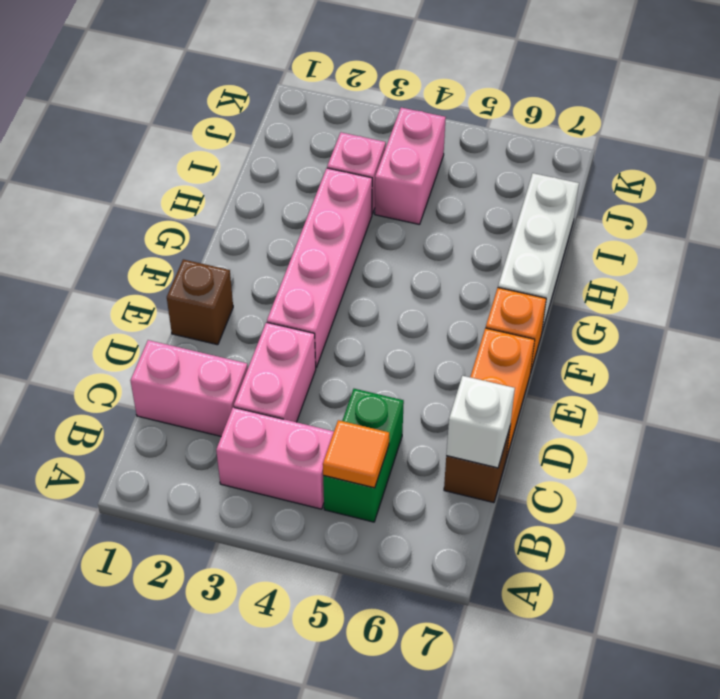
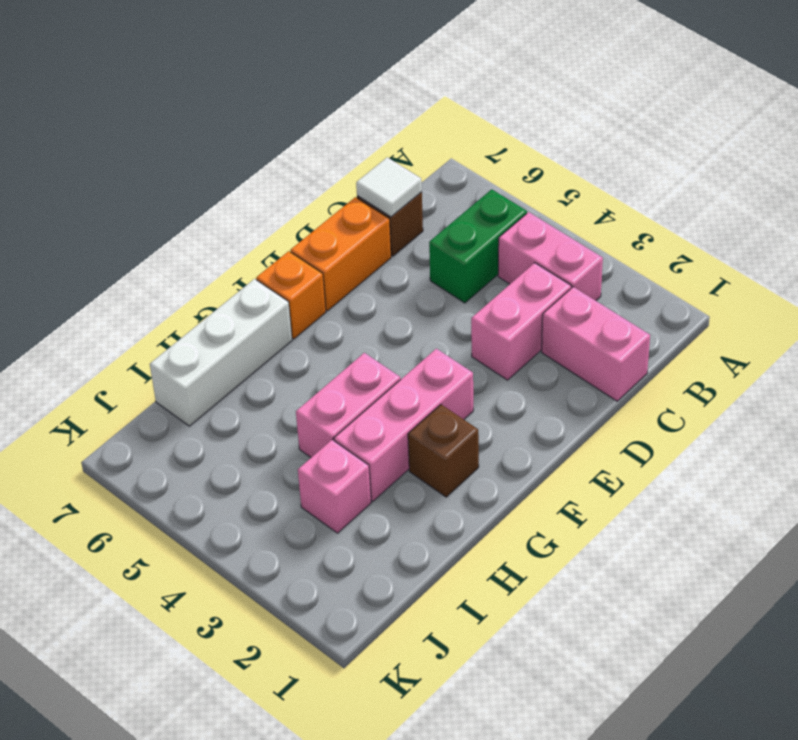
orange 1x1 tile [323,420,389,488] -> none
white 1x1 brick [446,376,515,468] -> white 1x1 tile [356,157,422,217]
brown 1x1 brick [167,259,233,345] -> brown 1x1 brick moved to [408,405,479,497]
pink 1x4 brick [267,168,372,367] -> pink 1x3 brick [334,349,473,501]
pink 1x2 brick [375,108,446,225] -> pink 1x2 brick moved to [296,353,401,457]

